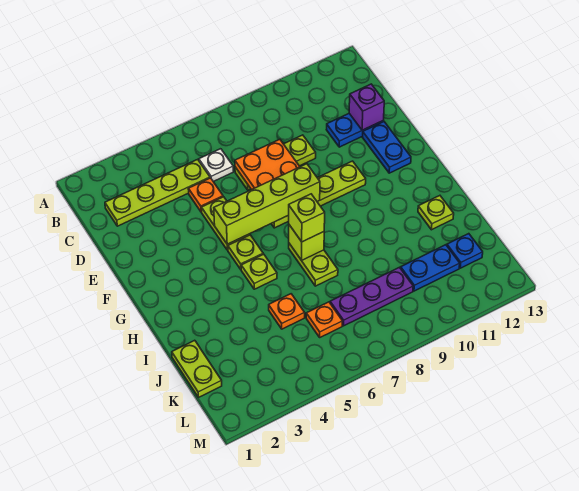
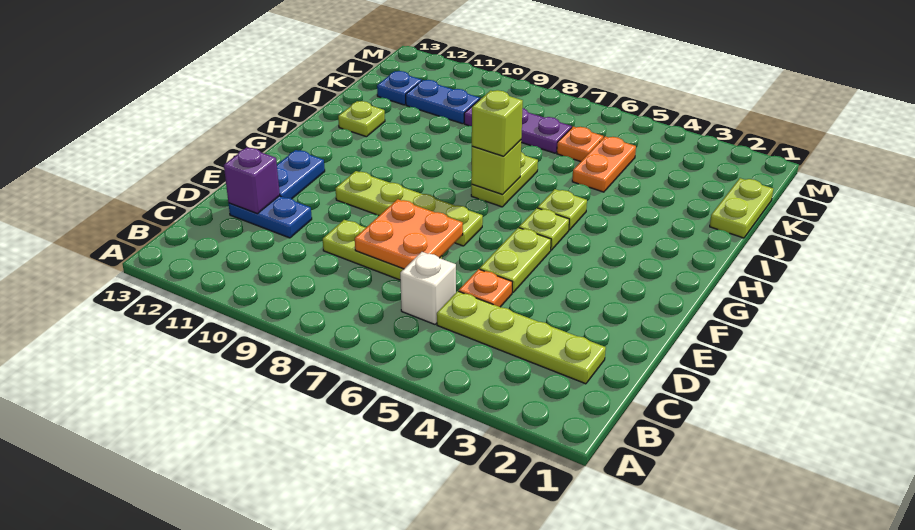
white 1x1 plate [199,149,233,182] -> white 1x1 brick [400,252,456,324]
lime 1x4 brick [214,164,320,244] -> none
orange 1x1 plate [269,294,305,329] -> orange 1x2 plate [572,136,636,192]

